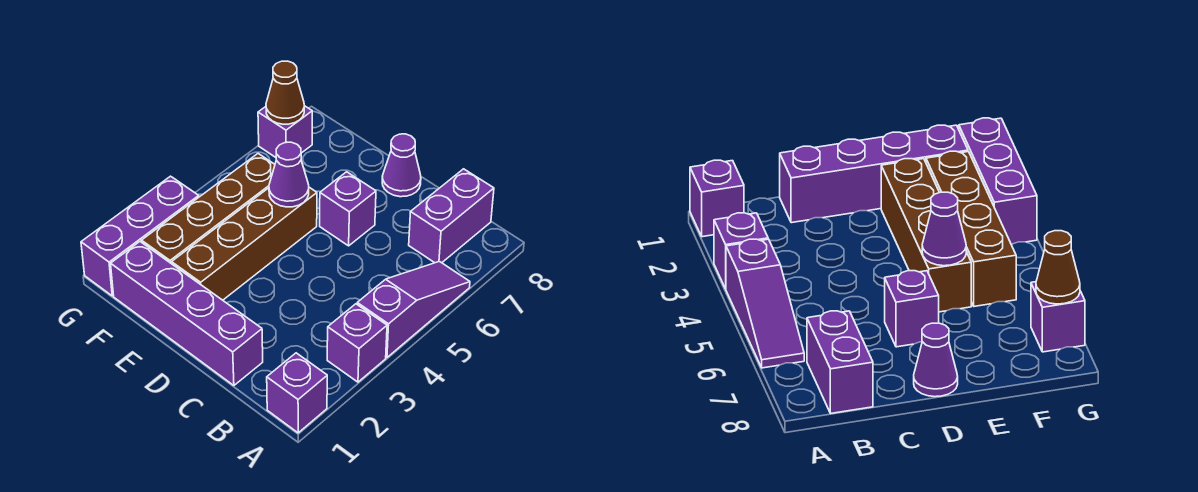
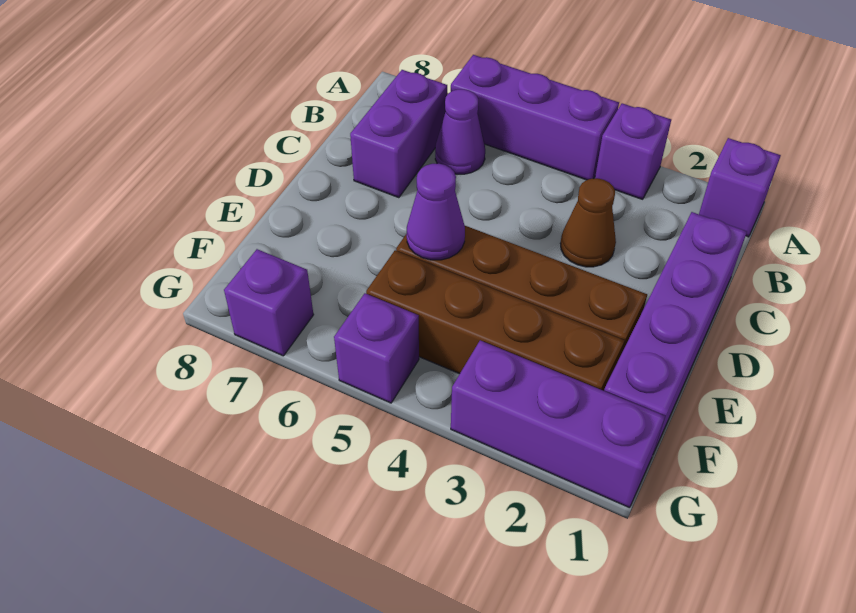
purple 1x3 slope [357,261,470,357] -> purple 1x3 brick [451,55,619,180]
purple 1x2 brick [409,169,494,263] -> purple 1x2 brick turned to [350,70,447,198]
purple 1x1 brick [320,172,376,246] -> purple 1x1 brick moved to [334,293,419,403]
purple 1x1 cone [382,134,421,197] -> purple 1x1 cone moved to [435,89,485,174]
brown 1x1 cone [266,61,304,124] -> brown 1x1 cone moved to [560,178,616,267]

